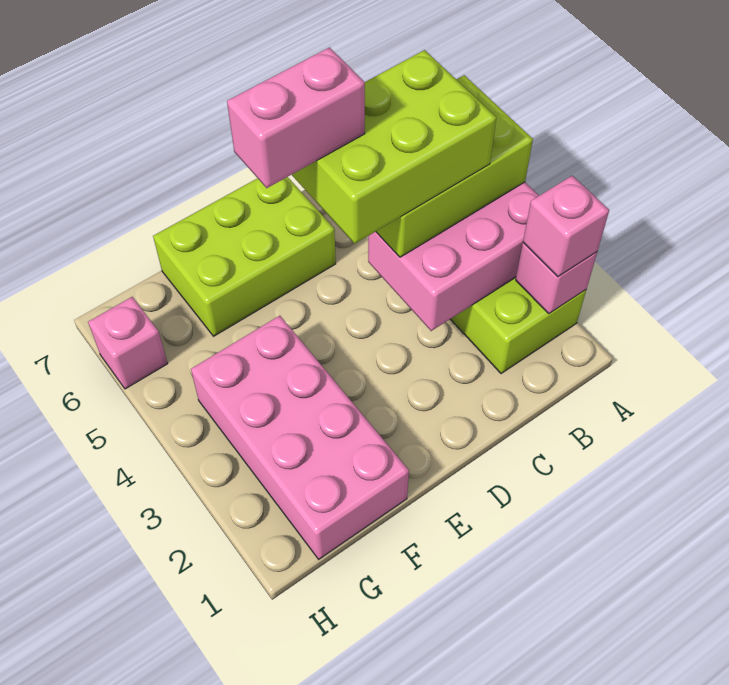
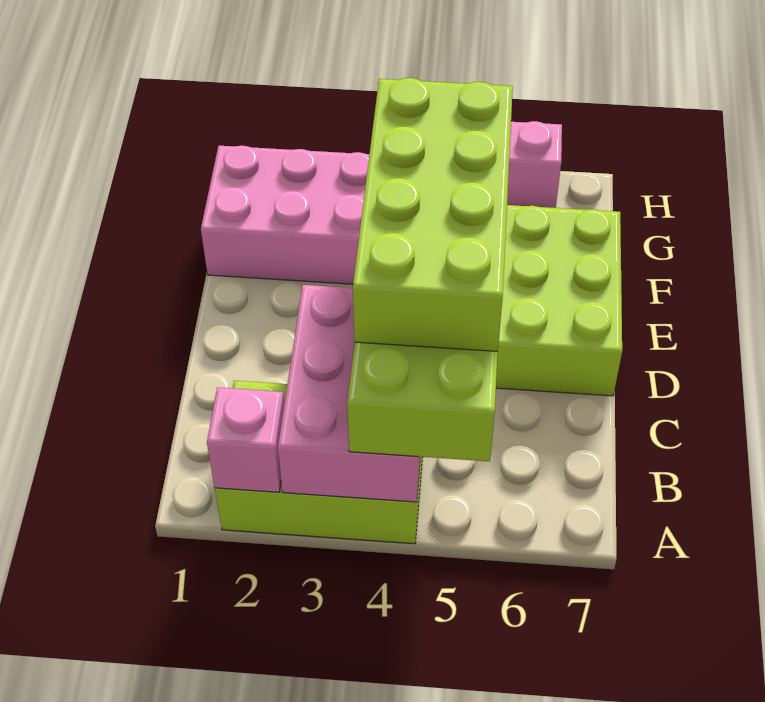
pink 1x1 brick [523,176,609,277] -> none
lime 2x3 brick [292,50,496,244] -> lime 2x4 brick [353,78,513,351]
pink 1x2 brick [227,47,365,188] -> none

